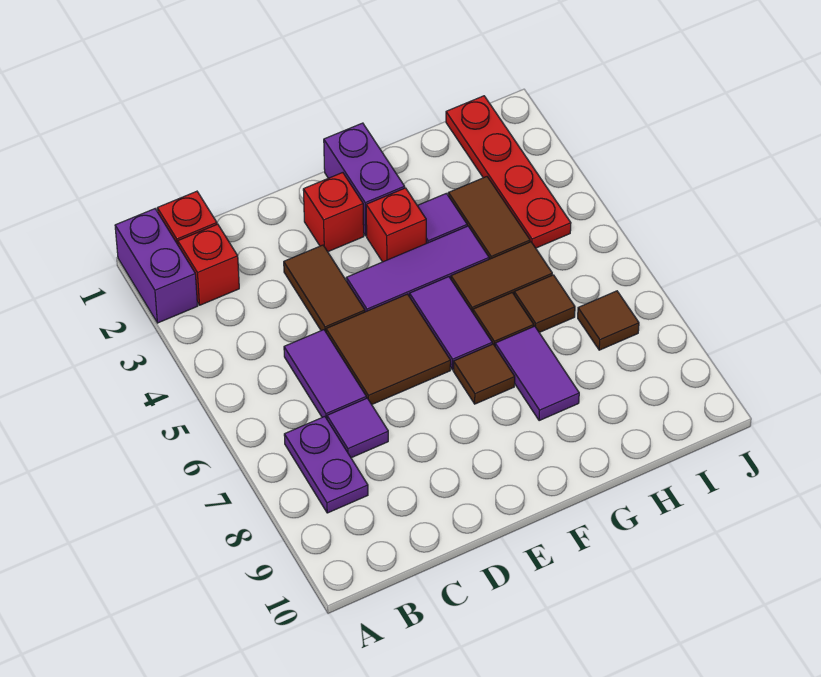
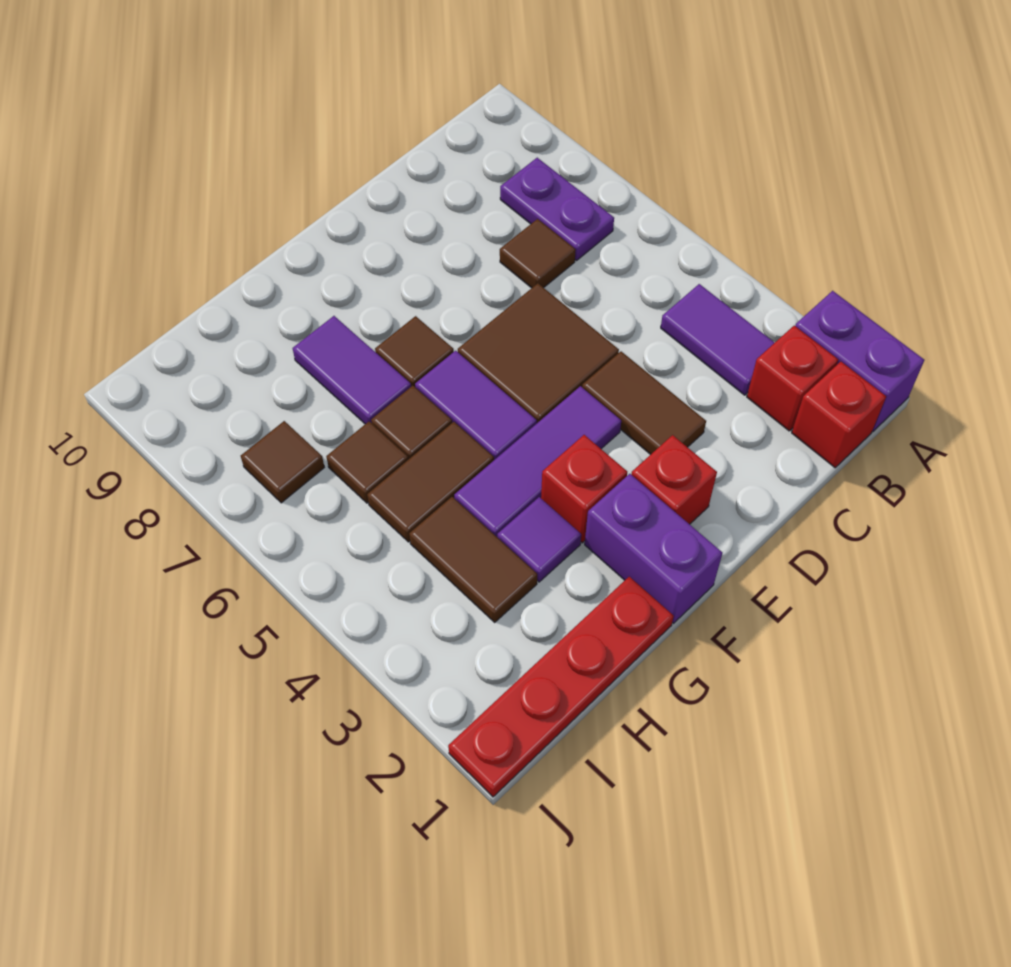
purple 1x2 tile [284,330,366,419] -> purple 1x2 tile moved to [661,284,775,395]
purple 1x1 tile [327,398,388,458] -> brown 1x1 tile [500,219,576,288]
red 1x4 plate [446,96,571,248] -> red 1x4 plate turned to [448,577,674,797]

